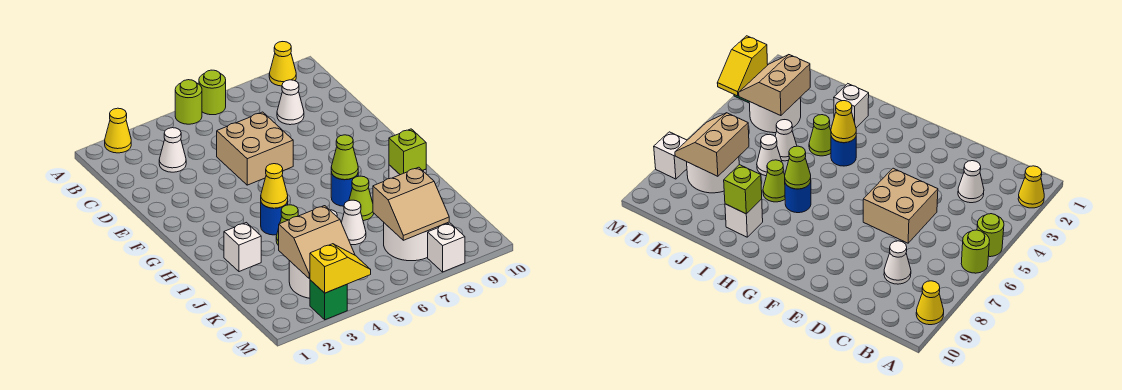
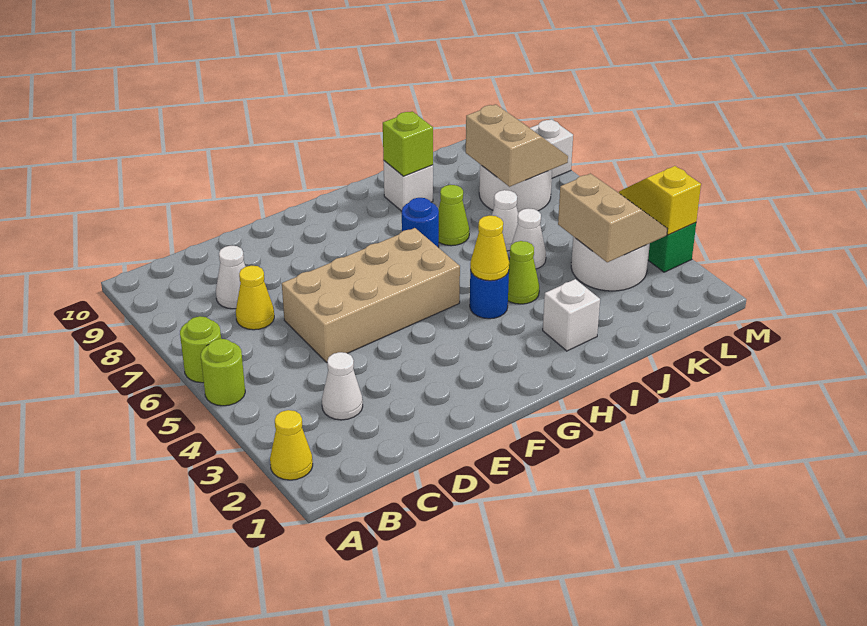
yellow 1x1 cone [269,42,296,86] -> yellow 1x1 cone moved to [236,266,274,330]
tan 2x2 brick [217,112,293,185] -> tan 2x4 brick [282,228,460,363]
lime 1x1 cone [331,135,358,180] -> none

